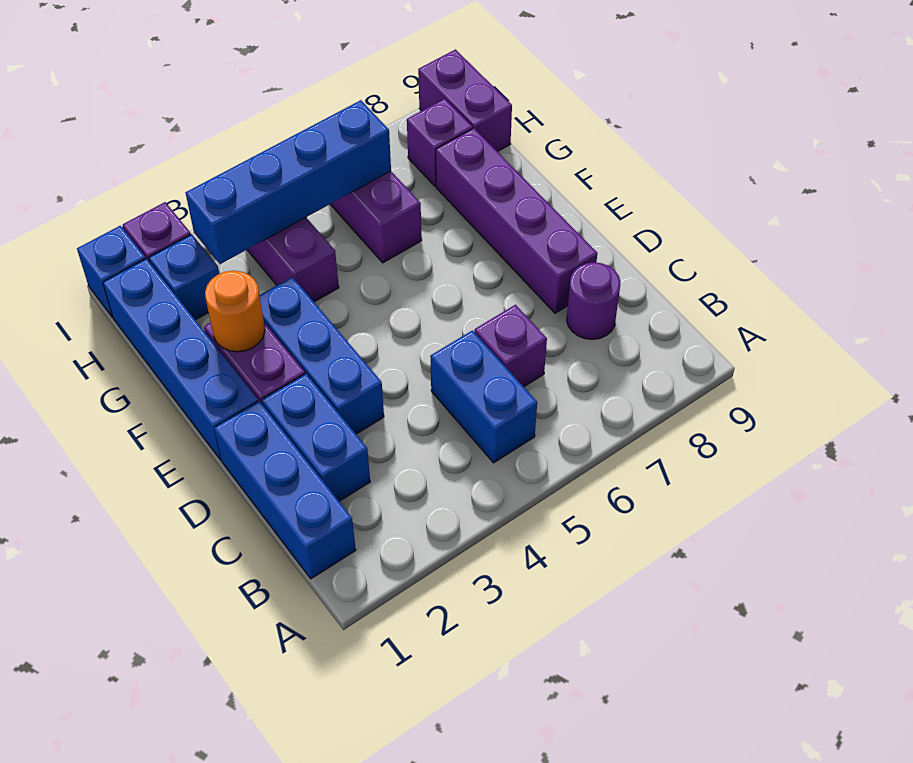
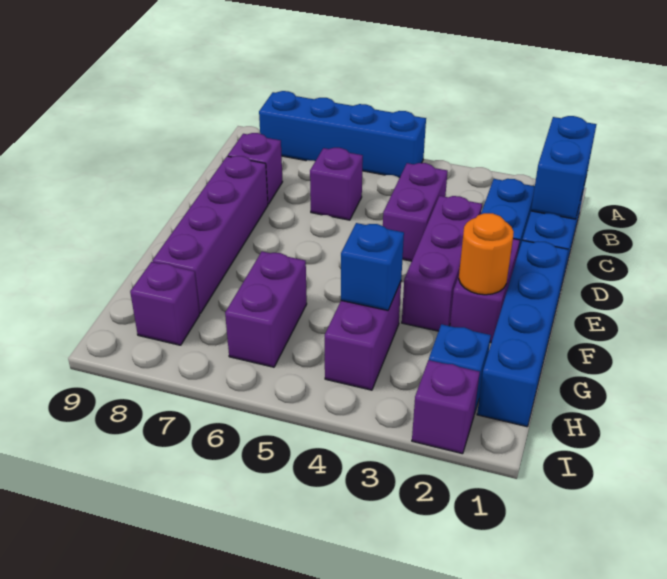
blue 1x2 brick [430,330,537,463] -> blue 1x2 brick moved to [531,116,597,219]
purple 1x1 round brick [567,262,621,339] -> purple 1x1 brick [228,133,283,204]
blue 1x3 brick [259,277,384,434] -> purple 1x3 brick [402,196,482,331]
blue 1x4 brick [185,100,391,264] -> blue 1x4 brick moved to [259,91,426,178]
purple 1x2 brick [418,49,512,152] -> purple 1x2 brick moved to [383,163,448,261]
blue 1x1 brick [77,226,146,317] -> blue 1x1 brick moved to [341,223,404,310]

